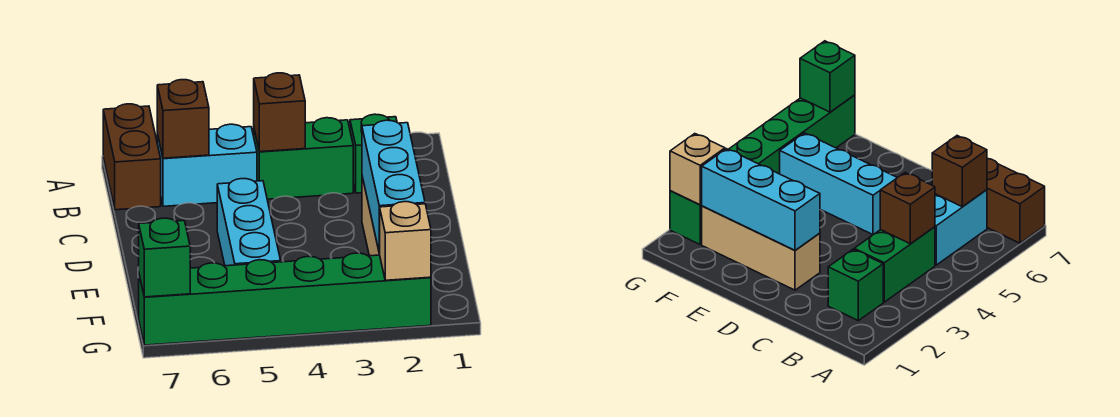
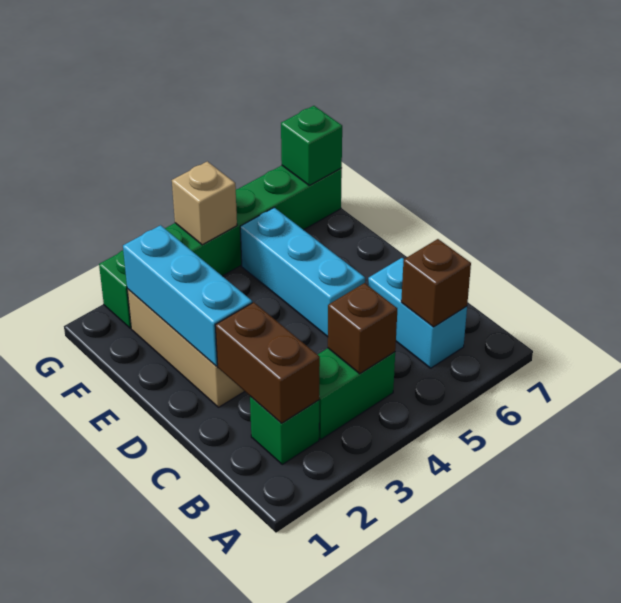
brown 1x2 brick [103,104,161,210] -> brown 1x2 brick moved to [215,302,320,423]
cyan 1x2 brick [157,124,257,206] -> cyan 1x2 brick turned to [368,258,467,368]
tan 1x1 brick [380,202,431,280] -> tan 1x1 brick moved to [172,161,237,245]

